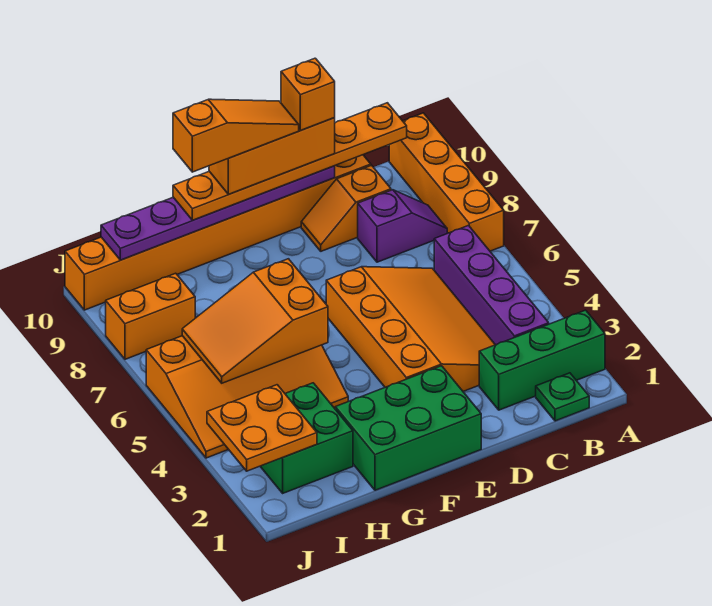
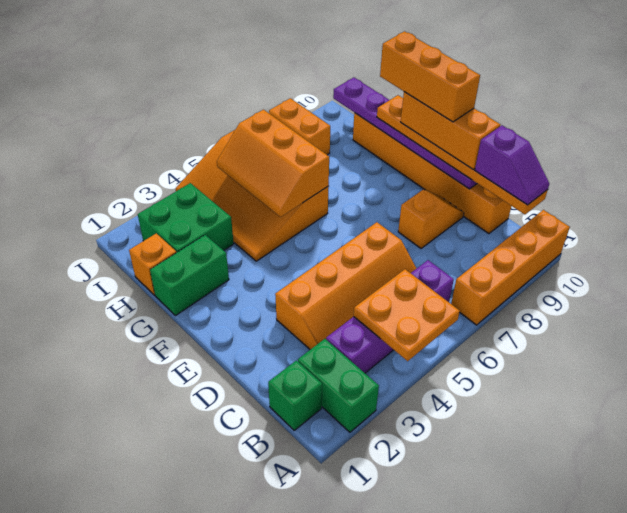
green 1x3 brick [479,310,605,410] -> green 1x2 brick [298,339,379,432]
green 1x1 plate [536,373,589,421] -> green 1x1 brick [268,360,322,430]
purple 1x2 slope [358,190,447,262] -> purple 1x2 slope moved to [475,126,549,205]
orange 3x4 slope [326,267,495,391] -> orange 2x4 slope [275,222,417,350]
orange 1x2 slope [301,165,391,251] -> orange 1x2 slope turned to [398,189,464,248]
orange 1x8 brick [65,155,371,310] -> orange 1x6 brick [353,113,511,234]
orange 1x1 brick [281,58,335,130] -> orange 1x1 brick moved to [129,233,177,295]
green 2x3 brick [335,366,481,490] -> green 1x2 brick [150,235,229,316]
orange 1x3 slope [173,99,299,172] -> orange 1x3 brick [380,31,480,122]
orange 2x3 slope [182,259,328,383] -> orange 2x3 slope turned to [217,110,329,217]
orange 2x2 plate [207,385,317,471] -> orange 2x2 plate moved to [354,269,460,361]

